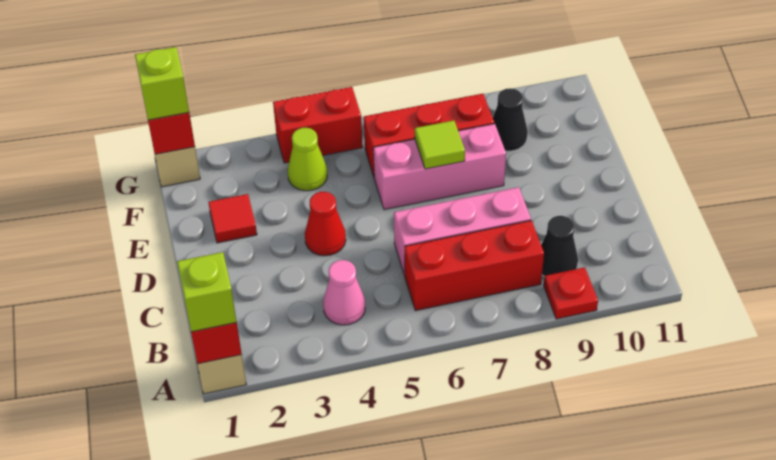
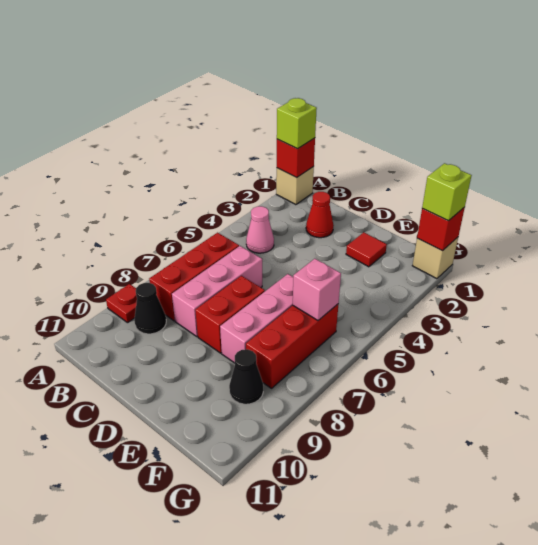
red 1x1 cone [305,192,346,256] -> red 1x1 cone moved to [306,192,334,238]
lime 1x1 tile [415,120,465,169] -> none
lime 1x1 cone [288,128,327,191] -> none
none -> pink 1x1 brick [293,259,341,320]
red 1x2 brick [273,87,363,163] -> red 1x2 brick moved to [195,276,265,353]

